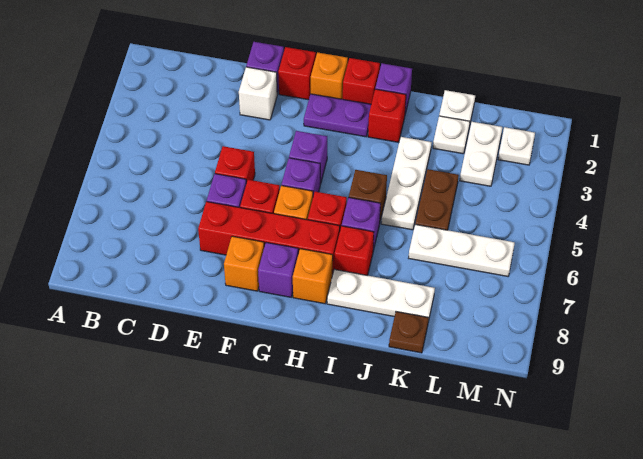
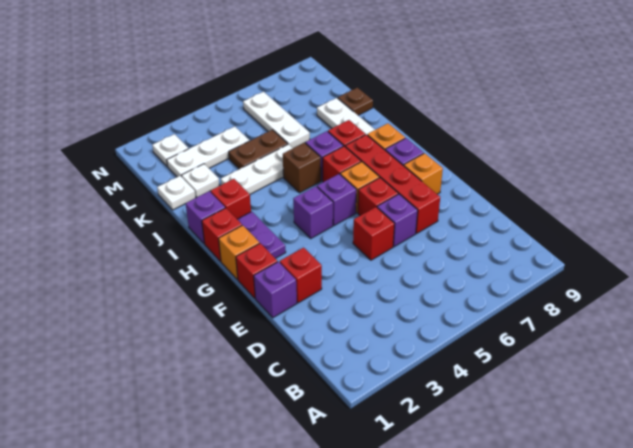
white 1x1 brick [239,67,277,120] -> red 1x1 brick [280,248,322,303]
white 1x2 plate [460,122,502,186] -> white 1x3 plate [167,127,249,177]

